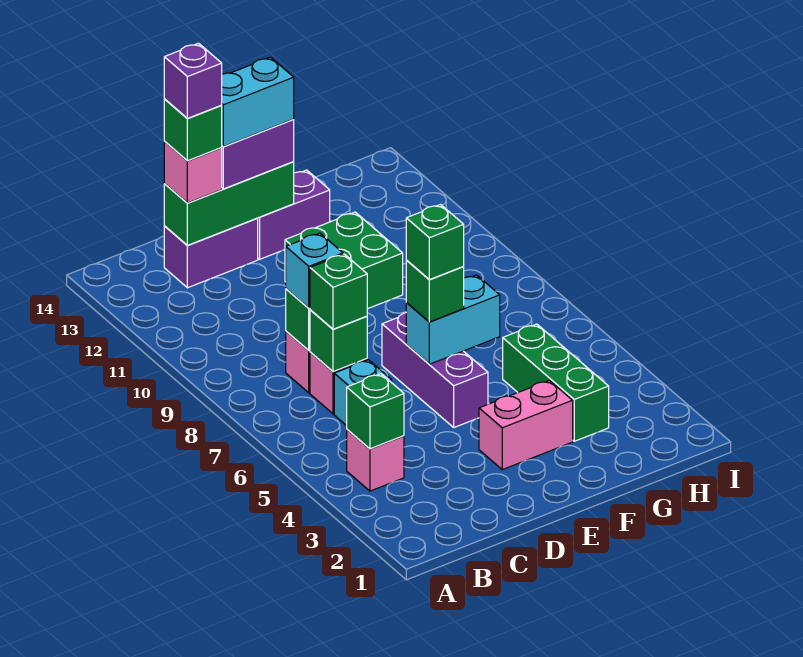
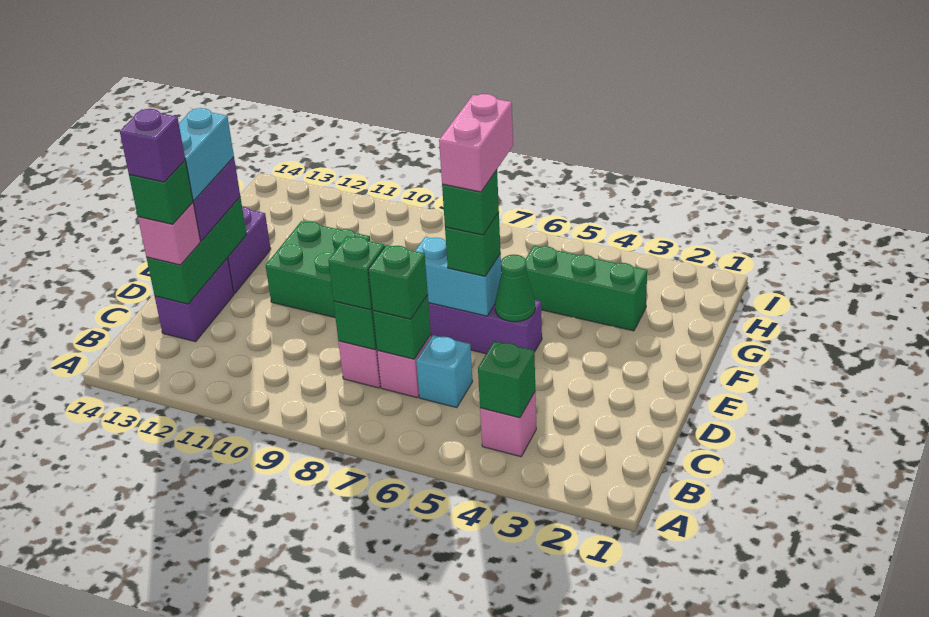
cyan 1x1 brick [286,233,343,308] -> green 1x1 brick [328,236,385,310]
pink 1x2 brick [479,380,573,470] -> pink 1x2 brick moved to [439,94,513,192]
none -> green 1x1 cone [495,255,535,322]
cyan 1x2 brick [406,275,500,364] -> cyan 1x2 brick turned to [415,237,501,316]

